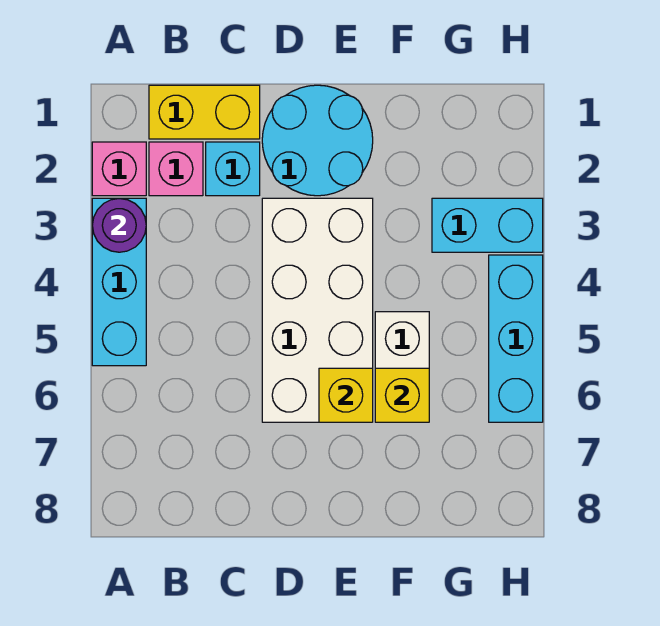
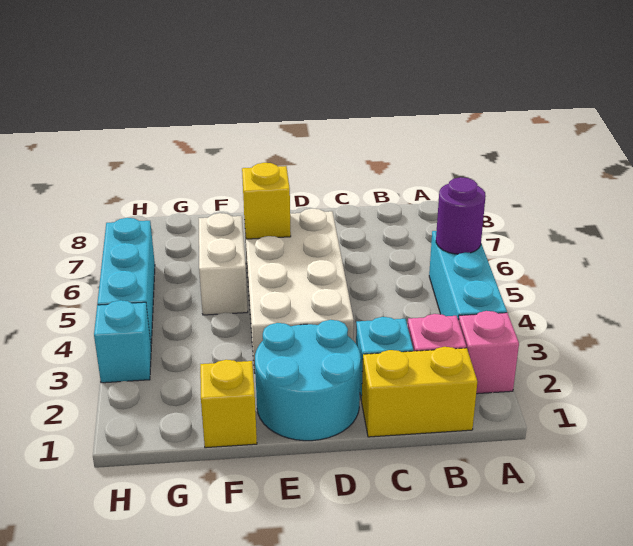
purple 1x1 round brick [92,199,146,252] -> purple 1x1 round brick moved to [436,177,486,254]
yellow 1x1 brick [375,368,429,422] -> yellow 1x1 brick moved to [200,360,257,448]
cyan 1x2 brick [432,198,543,252] -> cyan 1x1 brick [94,300,151,383]

